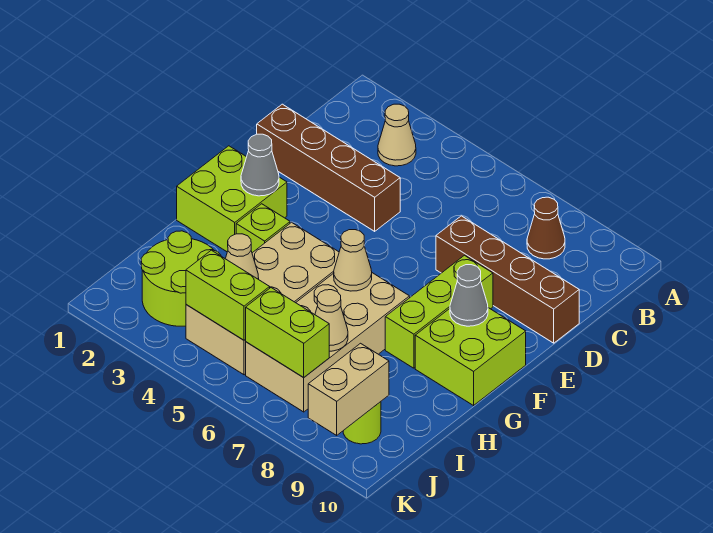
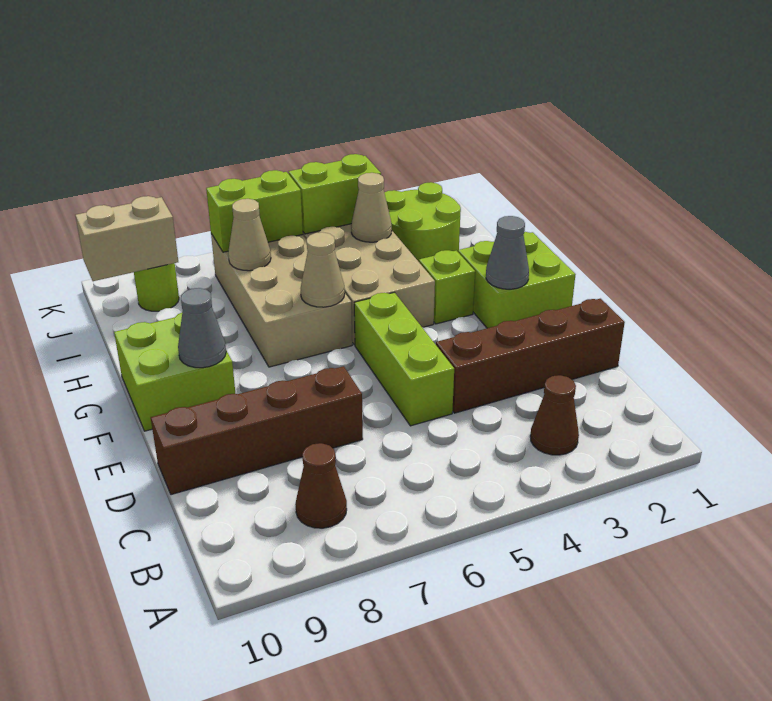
tan 1x1 cone [378,104,416,166] -> brown 1x1 cone [530,375,579,455]
lime 1x3 brick [385,255,493,368] -> lime 1x3 brick moved to [354,292,454,426]
tan 1x2 brick [308,343,389,435] -> tan 1x2 brick turned to [75,196,178,281]

